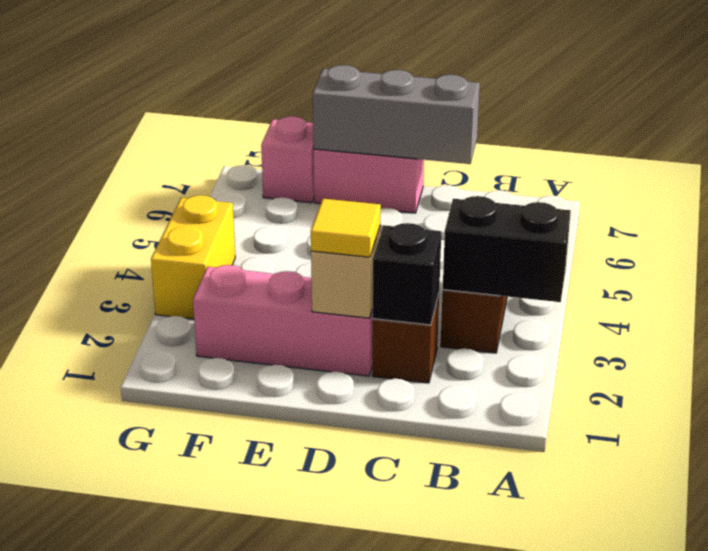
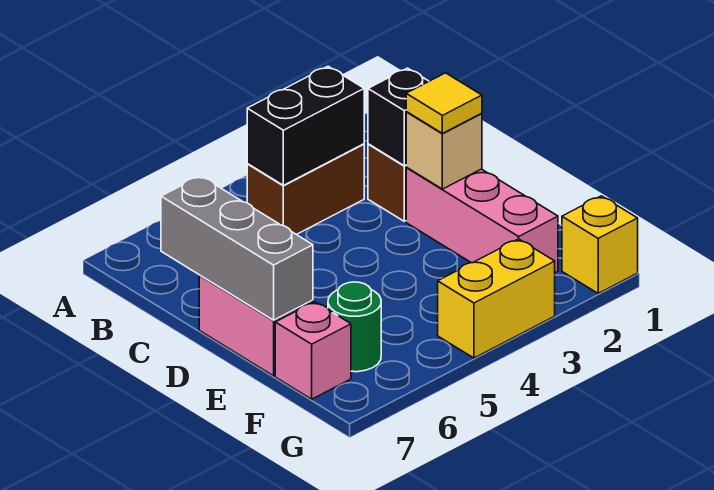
black 1x2 brick [443,196,571,302] -> black 1x2 brick turned to [247,66,364,185]
none -> green 1x1 round brick [328,282,381,372]
none -> yellow 1x1 brick [562,196,638,293]

